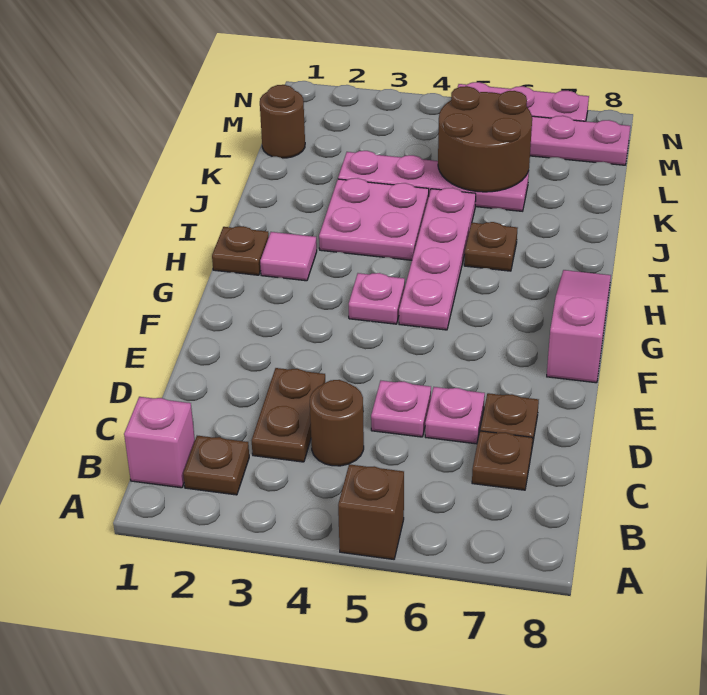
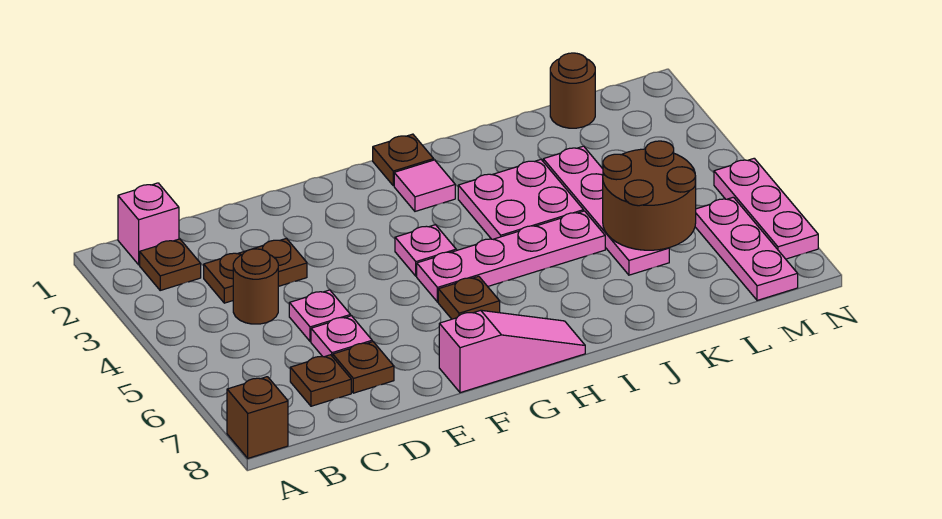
brown 1x1 brick [338,464,404,559] -> brown 1x1 brick moved to [227,377,288,458]
brown 1x1 plate [464,222,517,271] -> brown 1x1 plate moved to [438,276,500,319]

